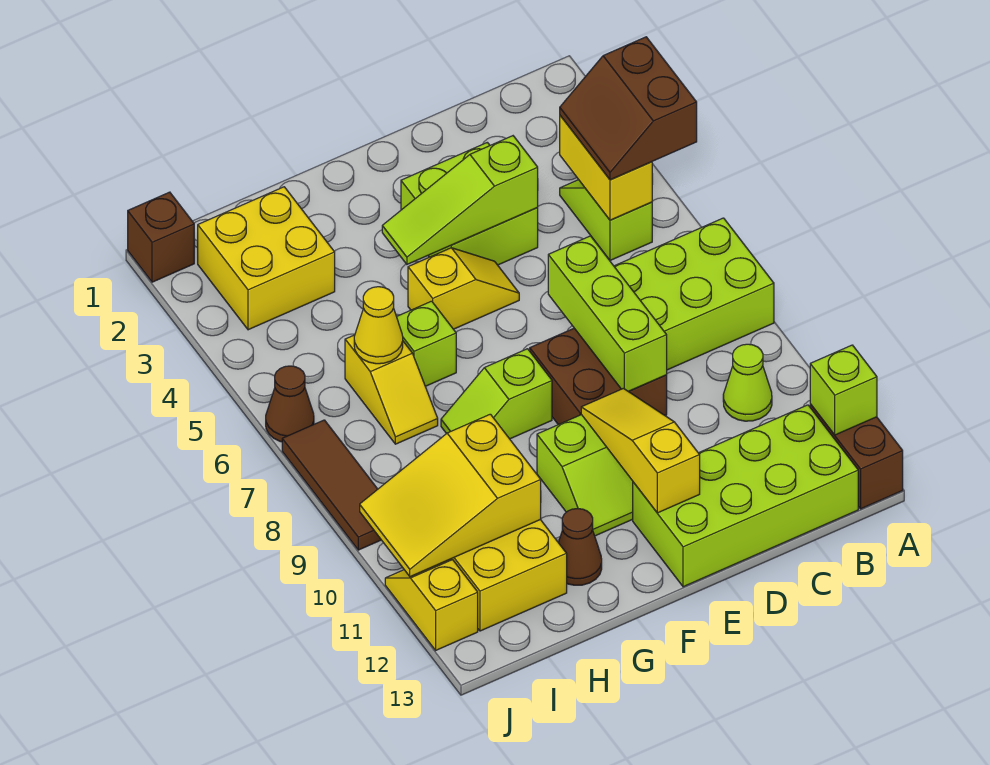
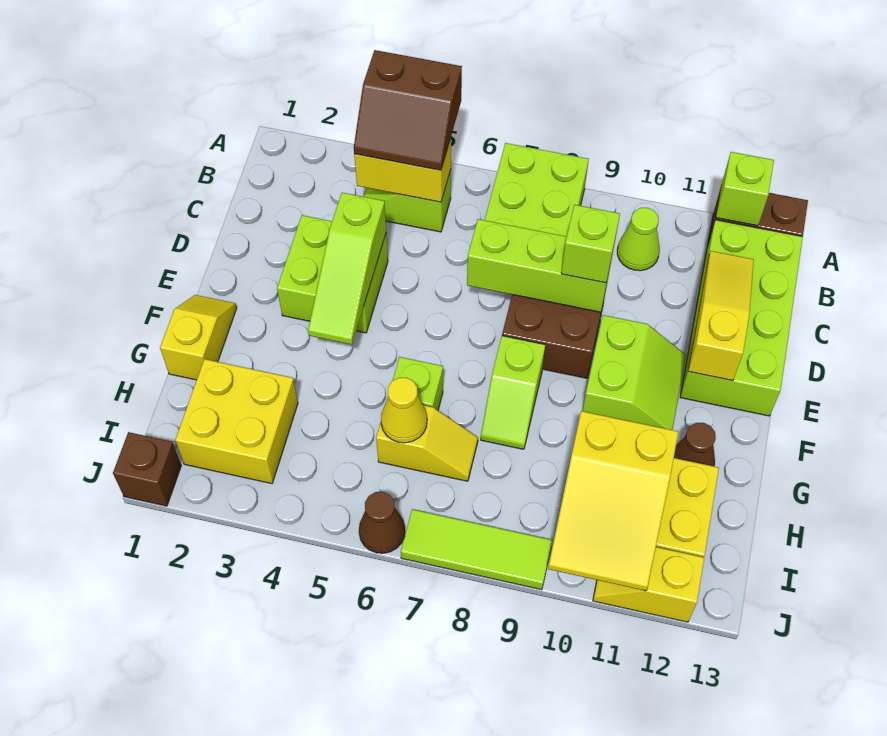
none -> lime 1x1 brick [561,205,620,283]
yellow 1x2 slope [408,248,519,329] -> yellow 1x2 slope moved to [160,295,237,380]
yellow 1x3 slope [581,388,700,513] -> yellow 1x3 slope turned to [688,251,754,381]
brown 1x3 tile [282,420,381,550] -> lime 1x3 tile [401,509,552,590]

